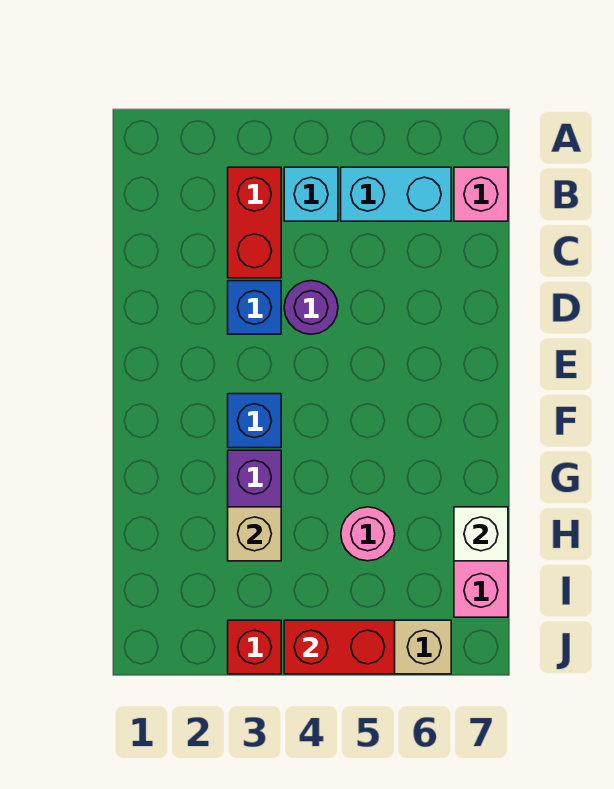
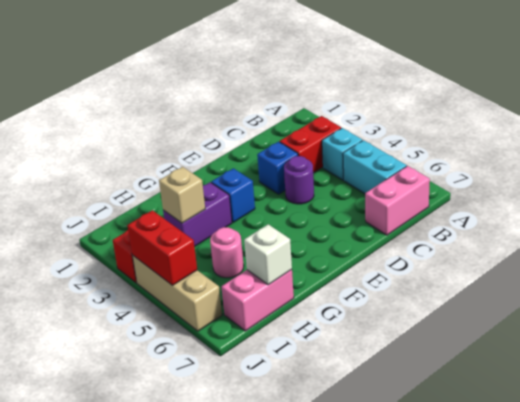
pink 1x1 brick [454,167,508,221] -> pink 1x2 brick [365,166,430,235]

